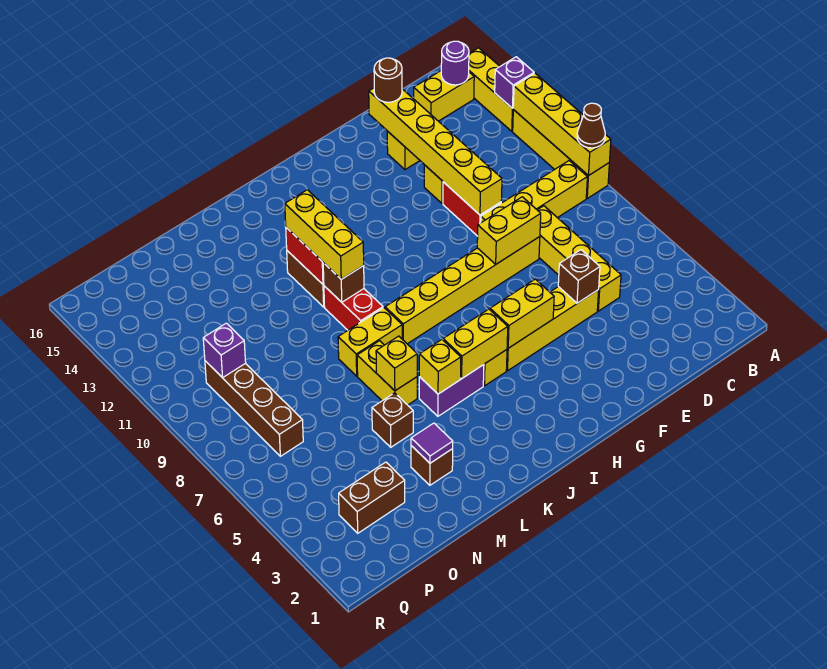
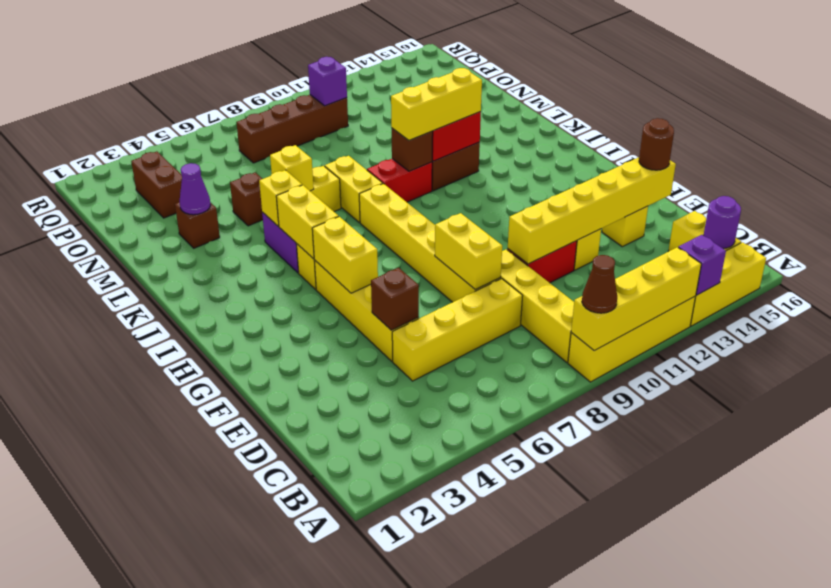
purple 1x1 tile [411,423,453,463] -> purple 1x1 cone [180,163,211,215]

